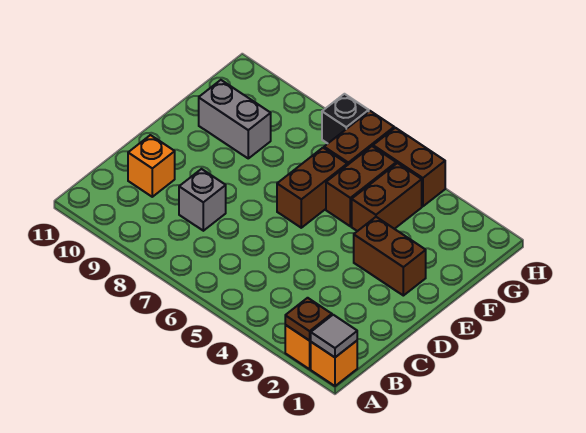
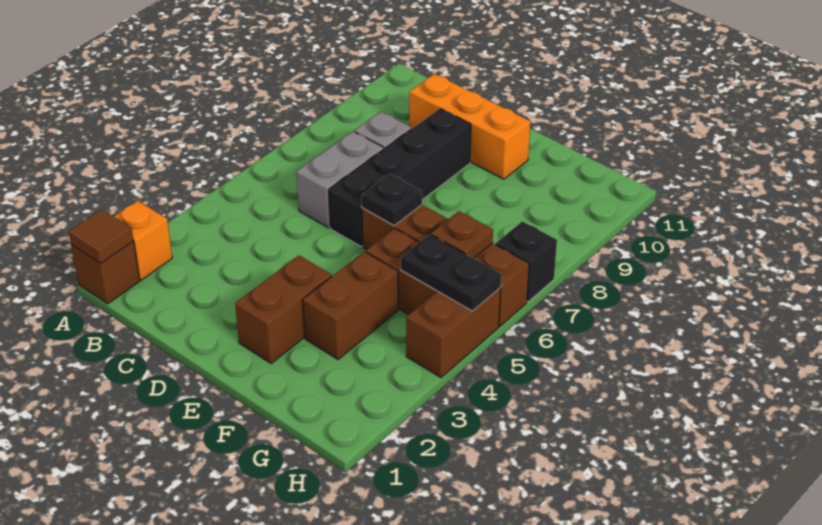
orange 1x1 brick [311,341,357,386] -> brown 1x1 brick [71,241,140,304]
grey 1x1 tile [311,315,357,357] -> brown 1x1 tile [69,209,134,264]
brown 1x1 plate [285,298,332,341] -> brown 1x1 plate moved to [431,211,493,258]
orange 1x1 brick [128,135,175,197] -> orange 1x3 brick [409,74,530,179]
none -> black 1x4 brick [329,109,471,246]
none -> black 1x1 plate [361,174,422,225]
brown 1x2 brick [352,163,422,231] -> brown 1x2 brick turned to [303,252,398,360]
grey 1x2 brick [199,80,271,158] -> grey 1x2 brick moved to [296,131,384,228]
none -> black 1x2 plate [401,234,501,311]

